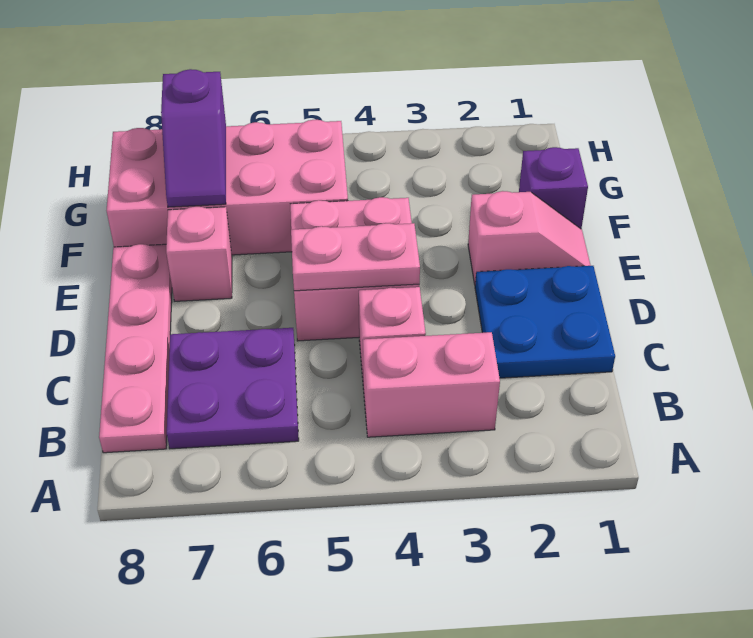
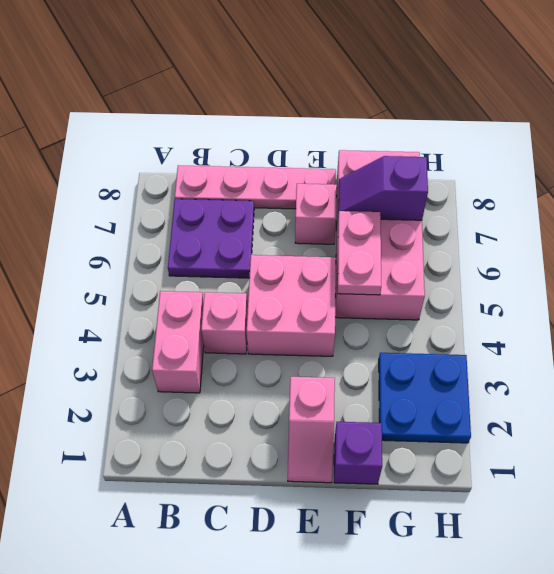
blue 2x2 plate [475,266,615,378] -> blue 2x2 plate moved to [379,353,471,443]
pink 1x2 plate [291,223,420,291] -> pink 1x2 plate moved to [338,211,381,295]

